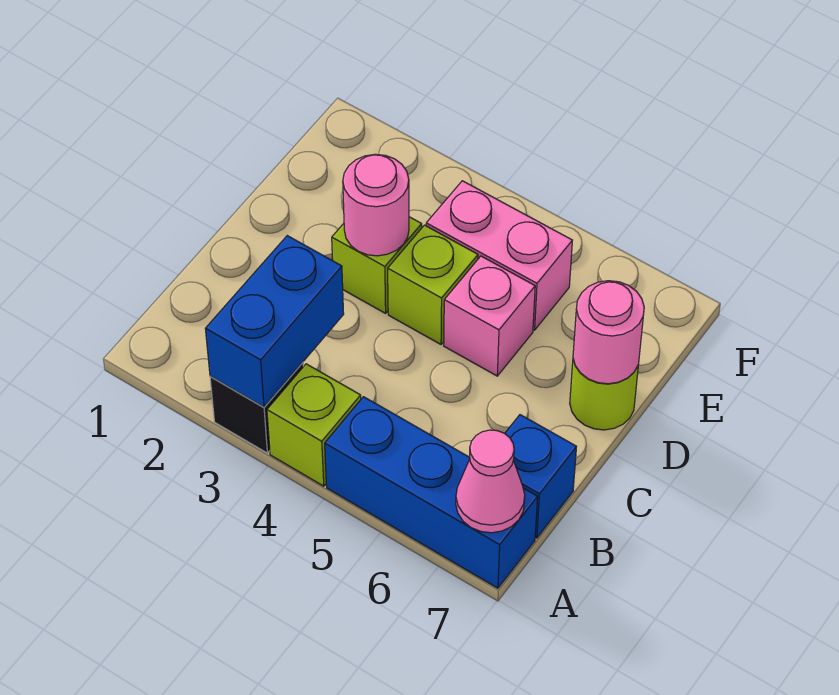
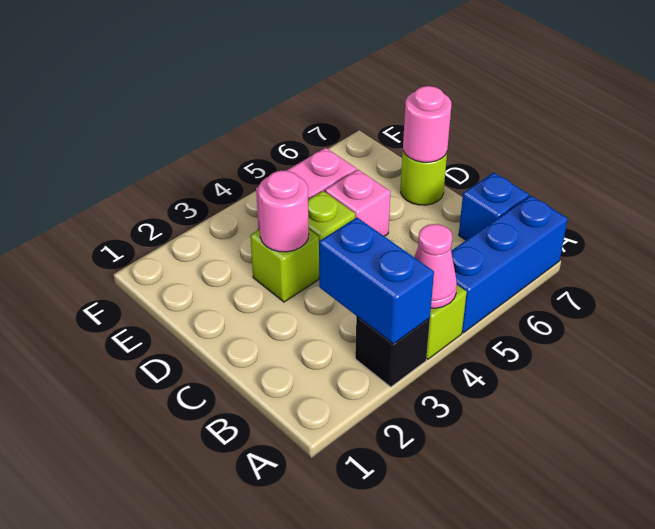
pink 1x1 cone [456,430,525,533] -> pink 1x1 cone moved to [414,224,457,308]

